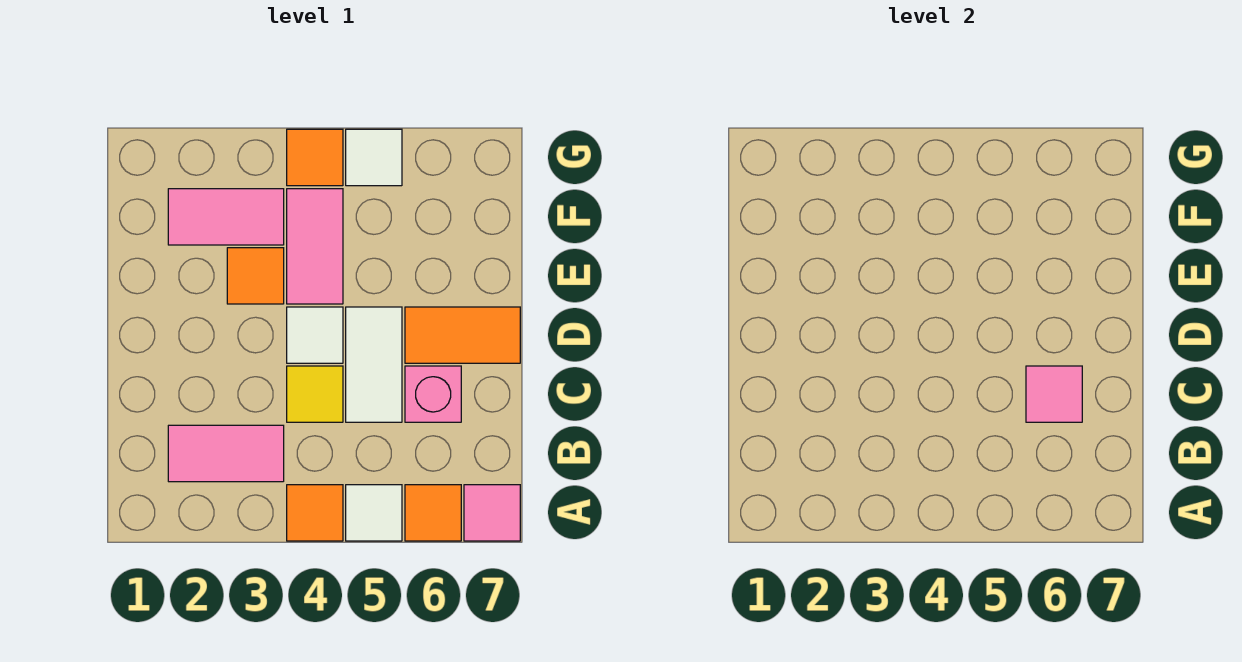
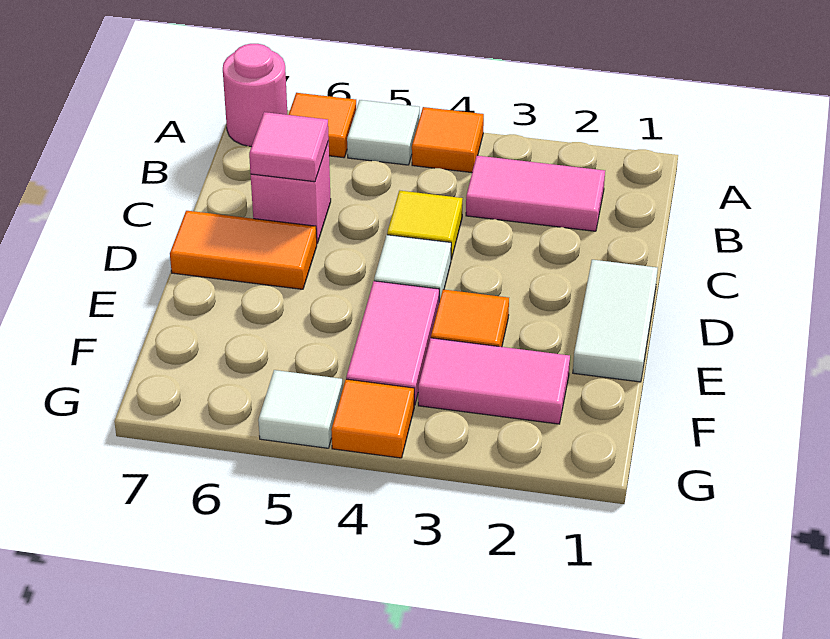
pink 1x1 tile [464,485,520,541] -> pink 1x1 round brick [223,44,288,147]
white 1x2 tile [346,307,402,422] -> white 1x2 tile moved to [573,260,658,382]

